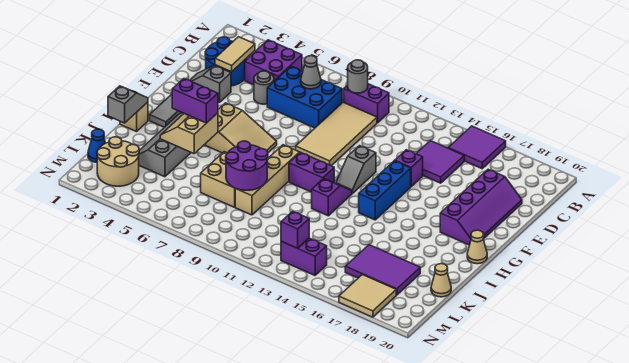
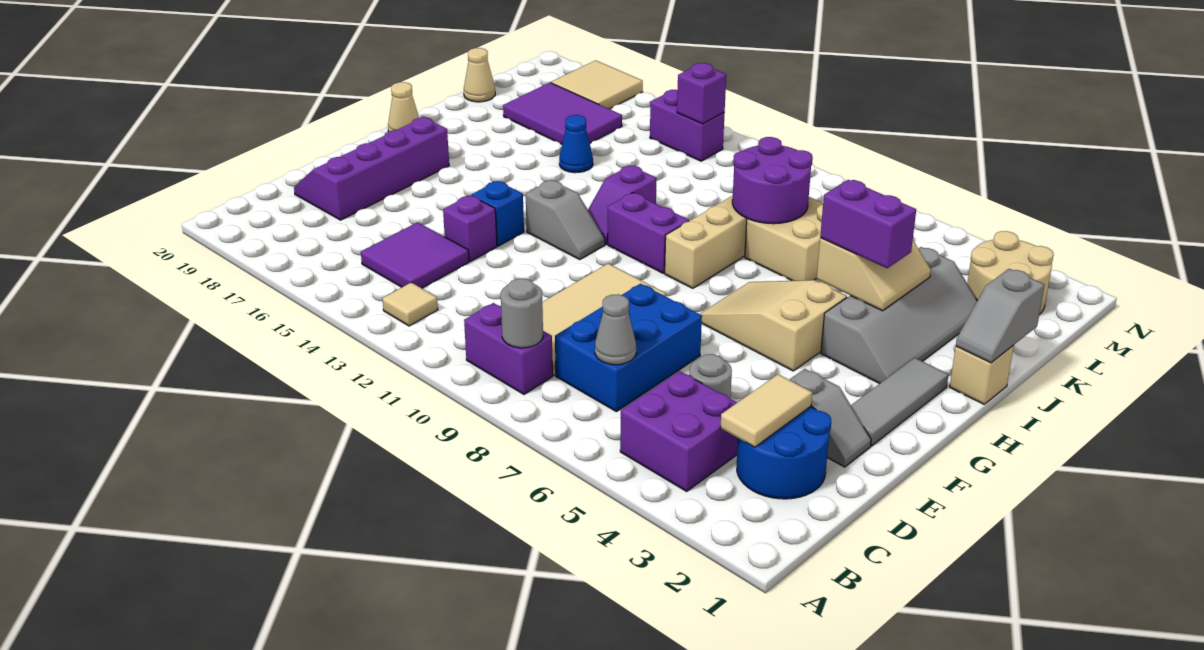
purple 2x2 tile [448,126,506,169] -> none
none -> tan 1x1 tile [382,282,438,326]
blue 2x3 brick [267,66,342,128] -> blue 2x3 brick turned to [555,284,702,412]
grey 1x2 slope [336,146,376,193] -> grey 1x2 slope turned to [526,180,605,259]
blue 1x3 brick [359,161,411,220] -> blue 1x1 brick [471,181,524,246]
blue 1x1 cone [88,129,105,162] -> blue 1x1 cone moved to [559,115,593,173]

